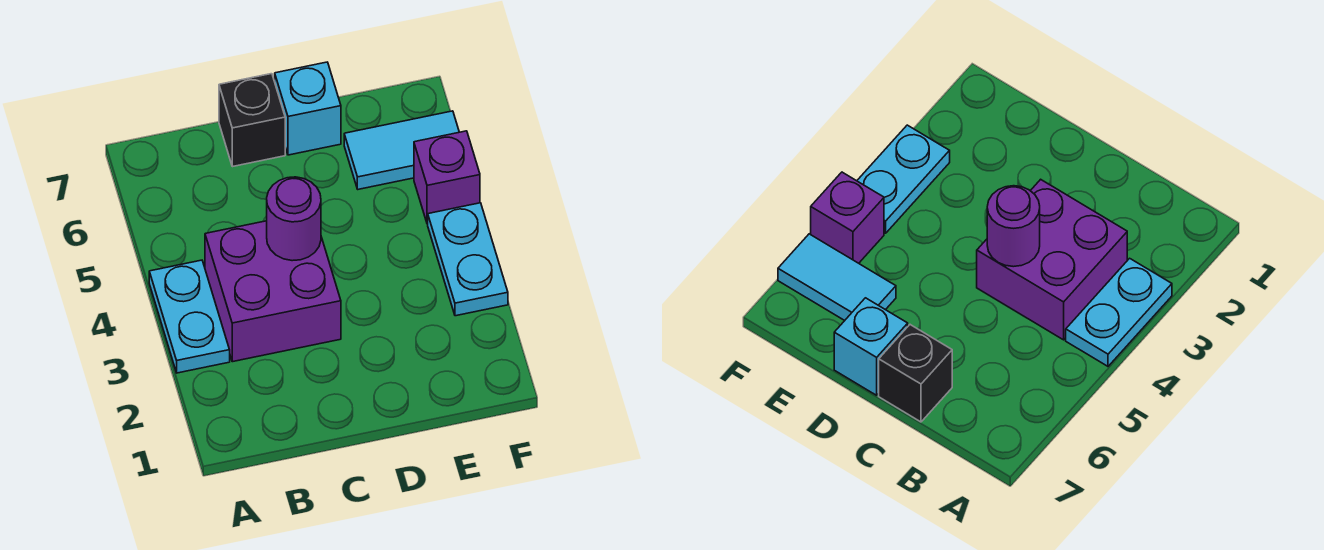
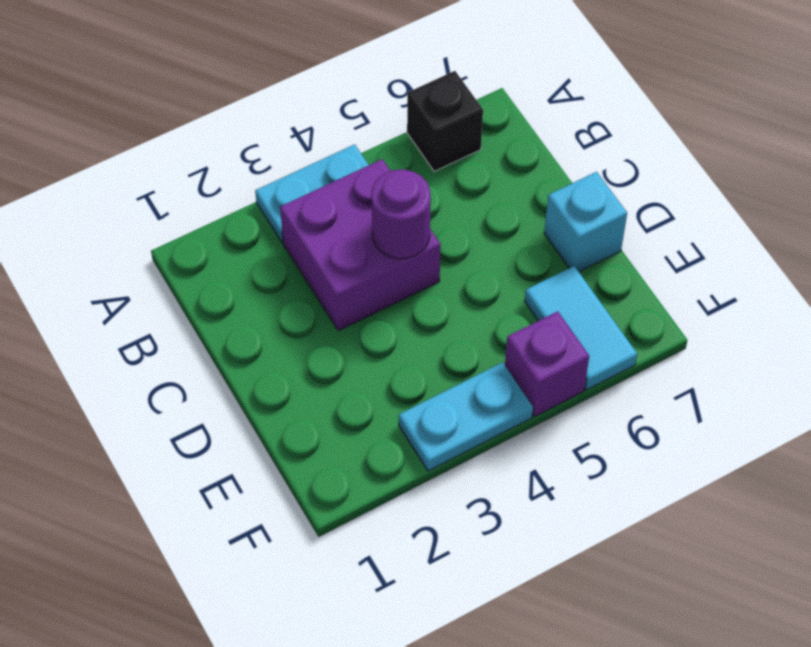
black 1x1 brick [219,74,285,167] -> black 1x1 brick moved to [407,71,483,171]

